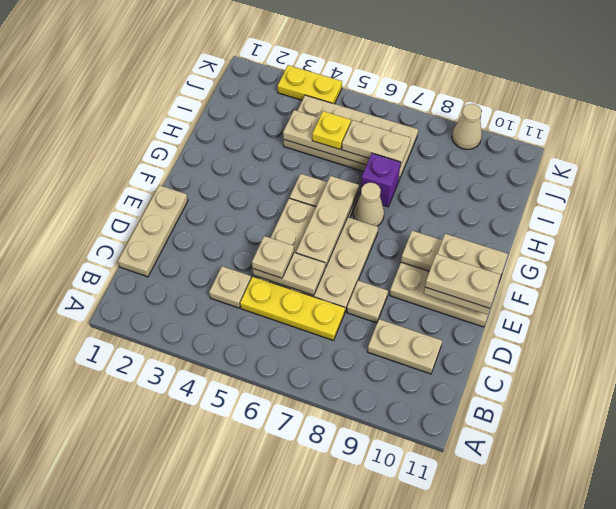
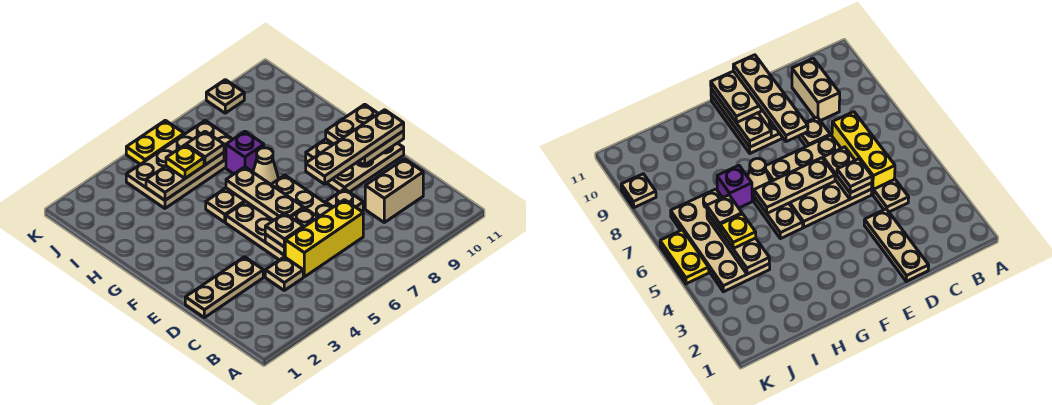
tan 1x3 plate [118,185,188,277] -> tan 1x3 plate turned to [185,257,263,318]
yellow 1x3 plate [240,277,345,341] -> yellow 1x3 brick [285,200,363,277]
tan 1x2 plate [367,319,442,374] -> tan 1x2 brick [365,159,423,222]
tan 1x2 plate [425,254,501,308] -> tan 1x4 plate [306,110,404,184]
tan 1x2 plate [342,120,411,167] -> tan 1x1 plate [186,131,224,165]
yellow 1x2 plate [278,65,342,104] -> yellow 1x2 plate moved to [126,120,184,164]
tan 1x1 cone [452,104,482,149] -> tan 1x1 plate [206,80,244,113]

